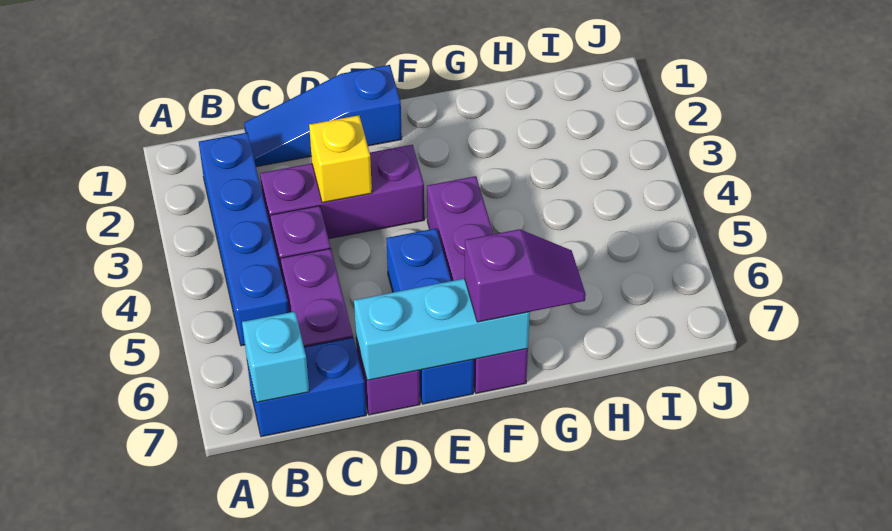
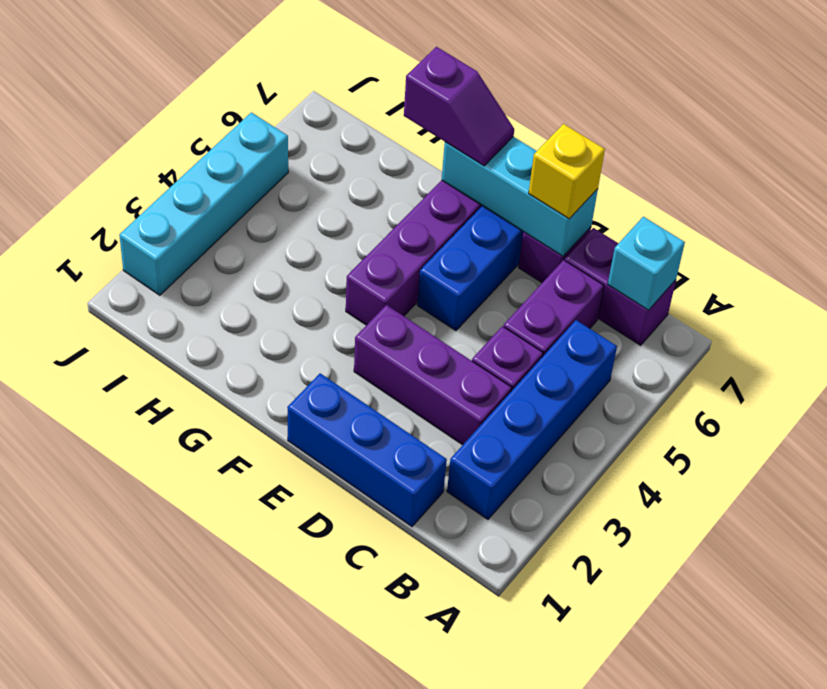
blue 1x2 brick [247,338,366,437] -> purple 1x2 brick [565,228,676,345]
blue 1x3 slope [244,65,402,167] -> blue 1x3 brick [287,373,447,526]
yellow 1x1 brick [309,115,372,203] -> yellow 1x1 brick moved to [529,124,605,219]
purple 1x2 slope [464,229,586,322] -> purple 1x2 slope turned to [404,47,514,166]
none -> cyan 1x4 brick [119,112,288,295]

